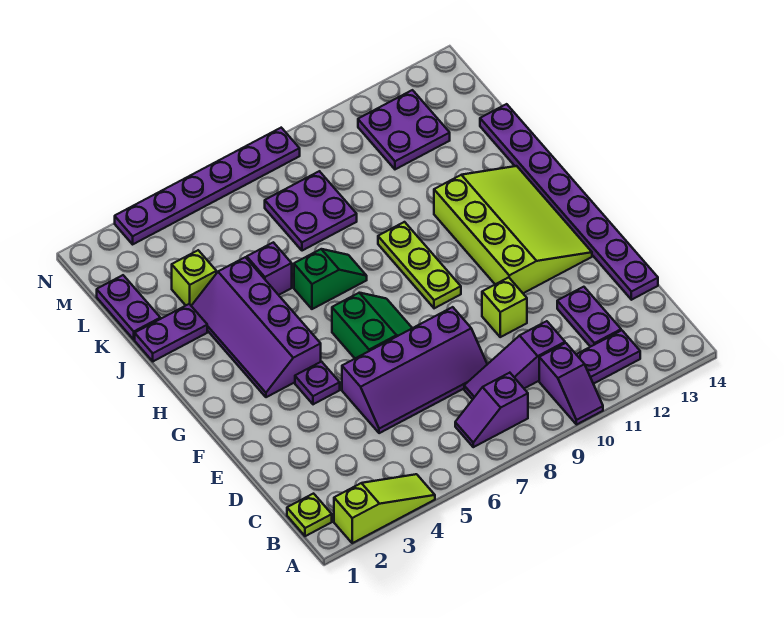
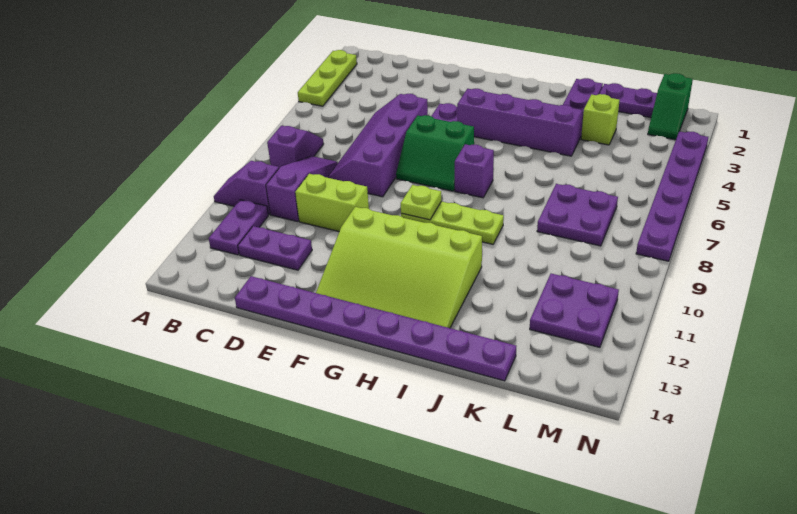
lime 1x3 slope [334,474,435,543] -> lime 1x3 plate [298,50,357,106]
lime 1x1 plate [287,494,332,536] -> lime 1x1 plate moved to [401,185,441,220]
lime 1x1 brick [482,277,527,337] -> lime 1x2 brick [295,174,369,231]
green 1x2 slope [294,249,367,309] -> green 1x2 slope moved to [648,73,693,140]
purple 1x1 brick [247,242,292,295] -> purple 1x1 brick moved to [455,144,494,198]

